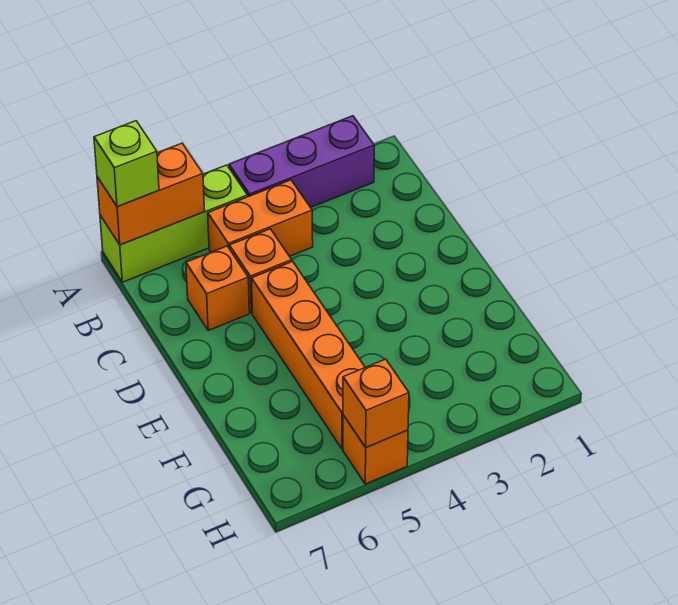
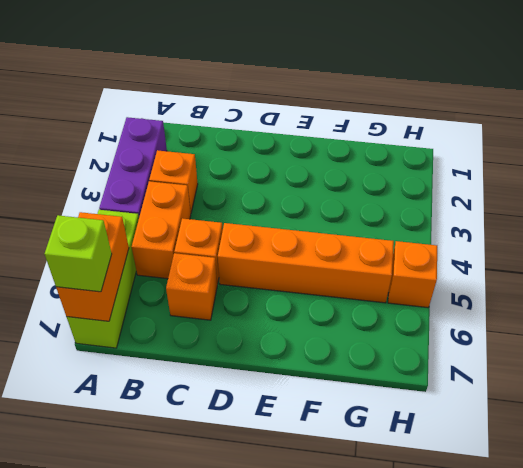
orange 1x1 brick [343,359,409,448] -> orange 1x1 brick moved to [149,150,198,212]

